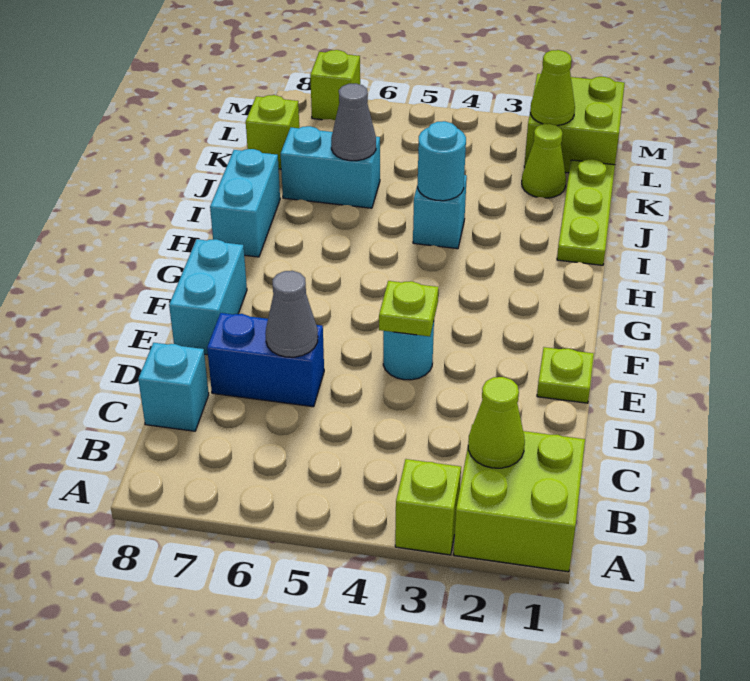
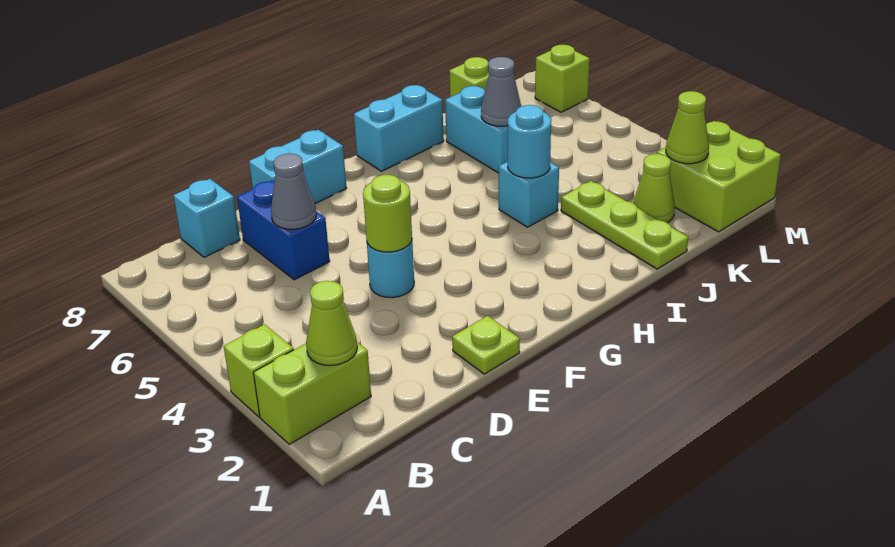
lime 2x2 brick [454,424,585,572] -> lime 1x2 brick [253,342,371,444]
lime 1x1 plate [379,281,438,336] -> lime 1x1 round brick [363,175,412,252]
lime 1x3 plate [557,159,615,265] -> lime 1x3 plate turned to [561,181,688,269]

